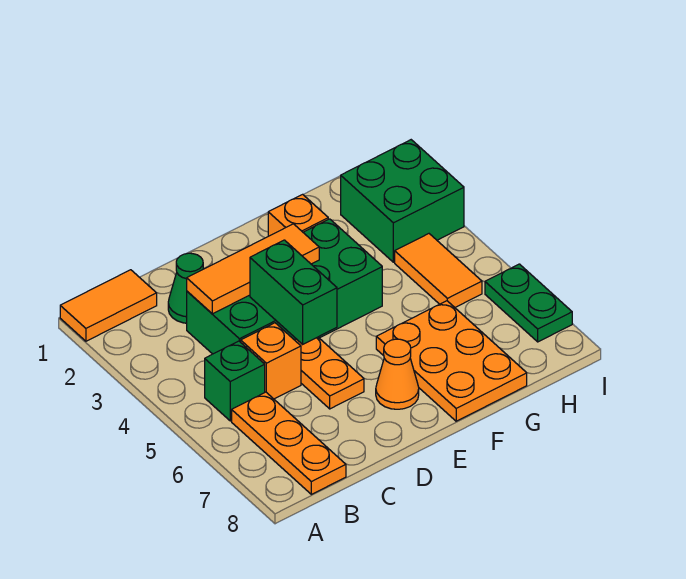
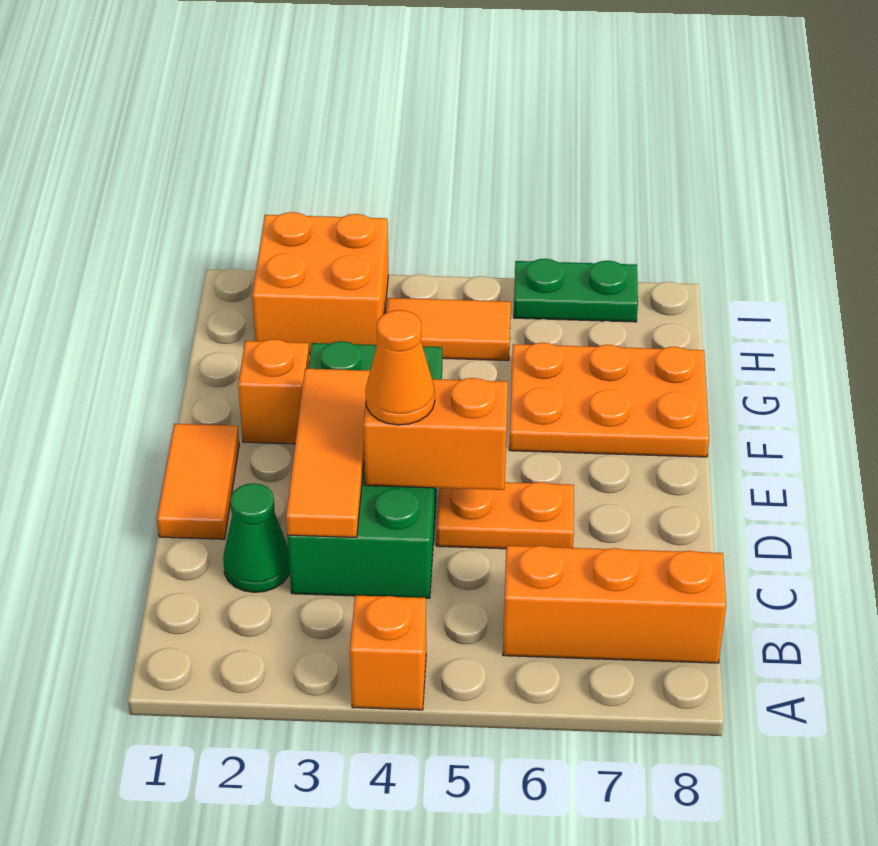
orange 1x2 tile [60,270,157,341] -> orange 1x2 tile moved to [157,424,239,539]
green 1x1 brick [205,341,265,421] -> none
orange 1x3 plate [232,392,346,494] -> orange 1x3 brick [503,546,726,663]
orange 1x1 brick [241,323,301,399] -> orange 1x1 brick moved to [350,595,426,710]
green 1x2 brick [250,240,337,344] -> orange 1x2 brick [363,378,508,490]
orange 1x1 cone [376,339,419,409] -> orange 1x1 cone moved to [365,310,435,425]
green 2x2 brick [341,140,464,262] -> orange 2x2 brick [252,212,388,354]

